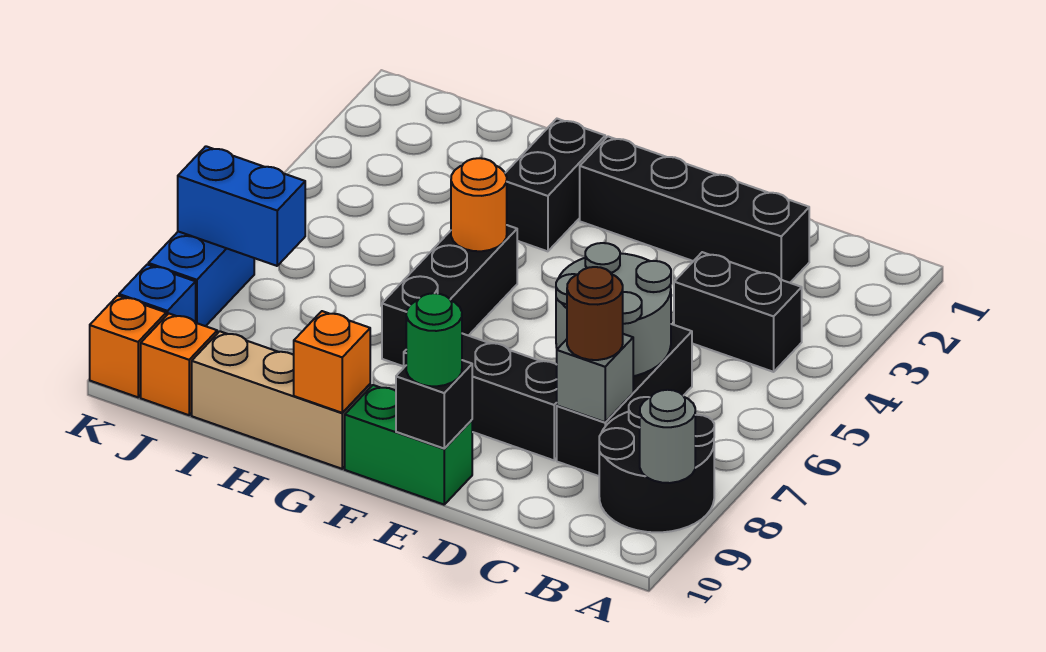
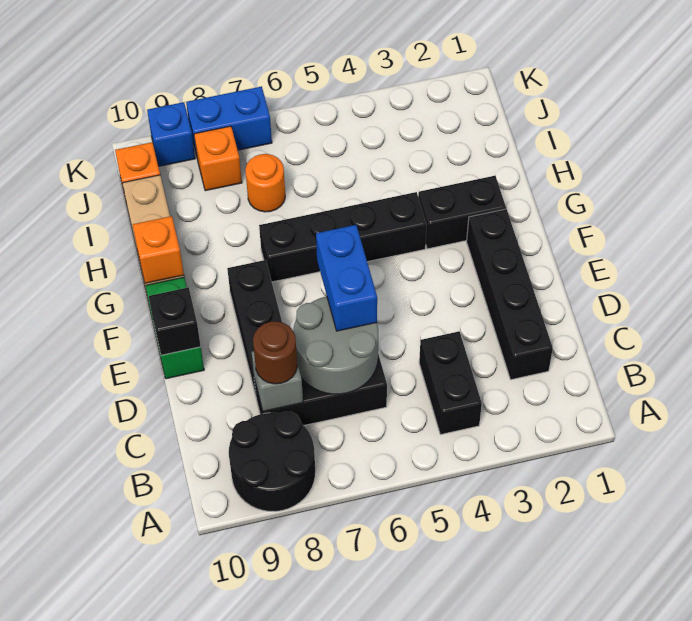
grey 1x1 round brick [640,390,695,483] -> none
green 1x1 round brick [406,293,462,386] -> none
black 1x3 brick [382,225,517,366] -> black 1x4 brick [259,192,427,282]
orange 1x1 round brick [451,158,507,251] -> orange 1x1 round brick moved to [245,154,285,212]
blue 1x2 brick [178,146,305,266] -> blue 1x2 brick moved to [316,225,377,331]
orange 1x1 brick [90,296,166,397] -> orange 1x1 brick moved to [194,126,242,191]

